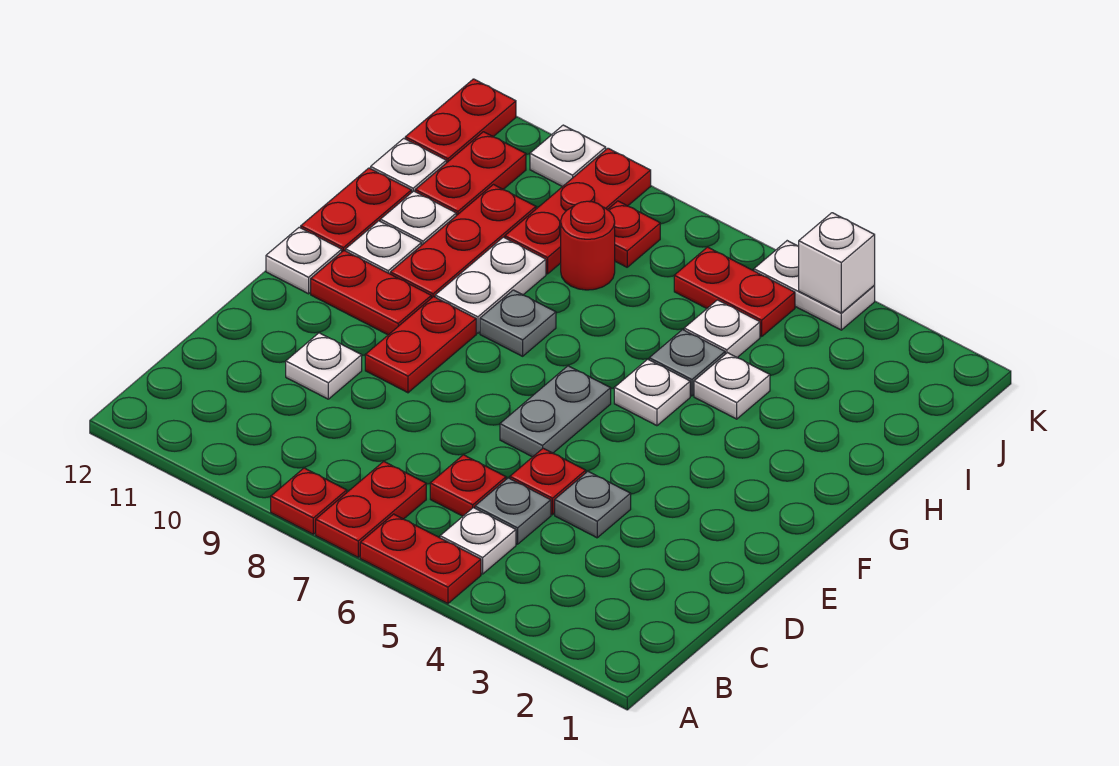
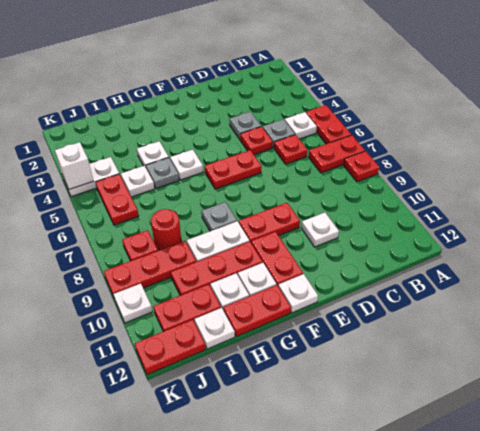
grey 1x2 plate [500,366,611,457] -> red 1x2 plate [205,150,262,189]
white 1x2 plate [754,241,875,330] -> white 1x2 plate turned to [63,157,119,197]

